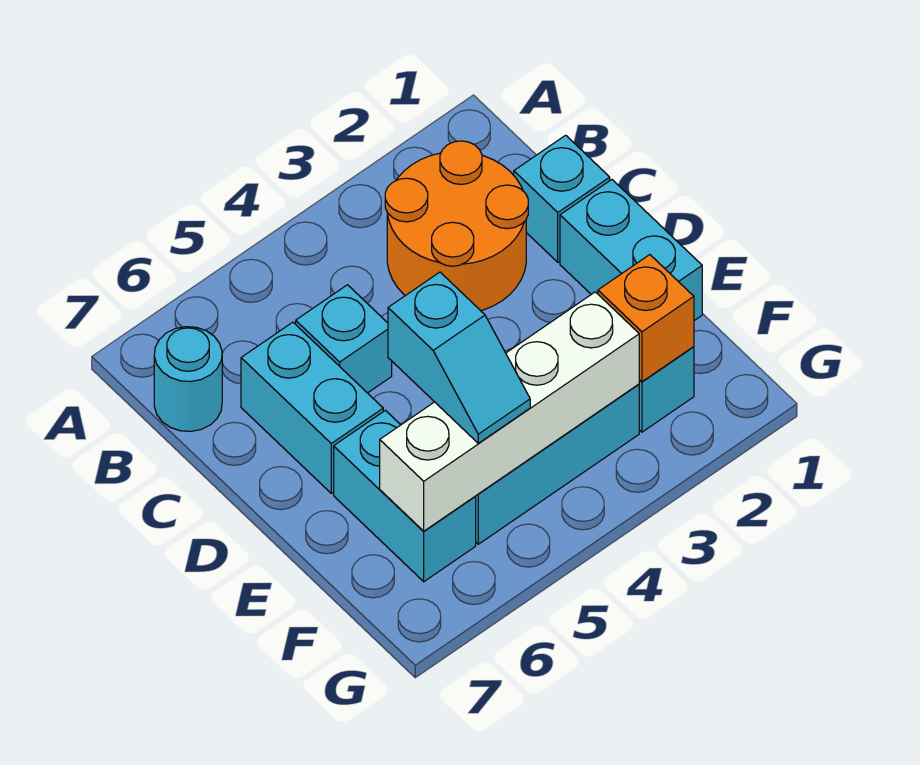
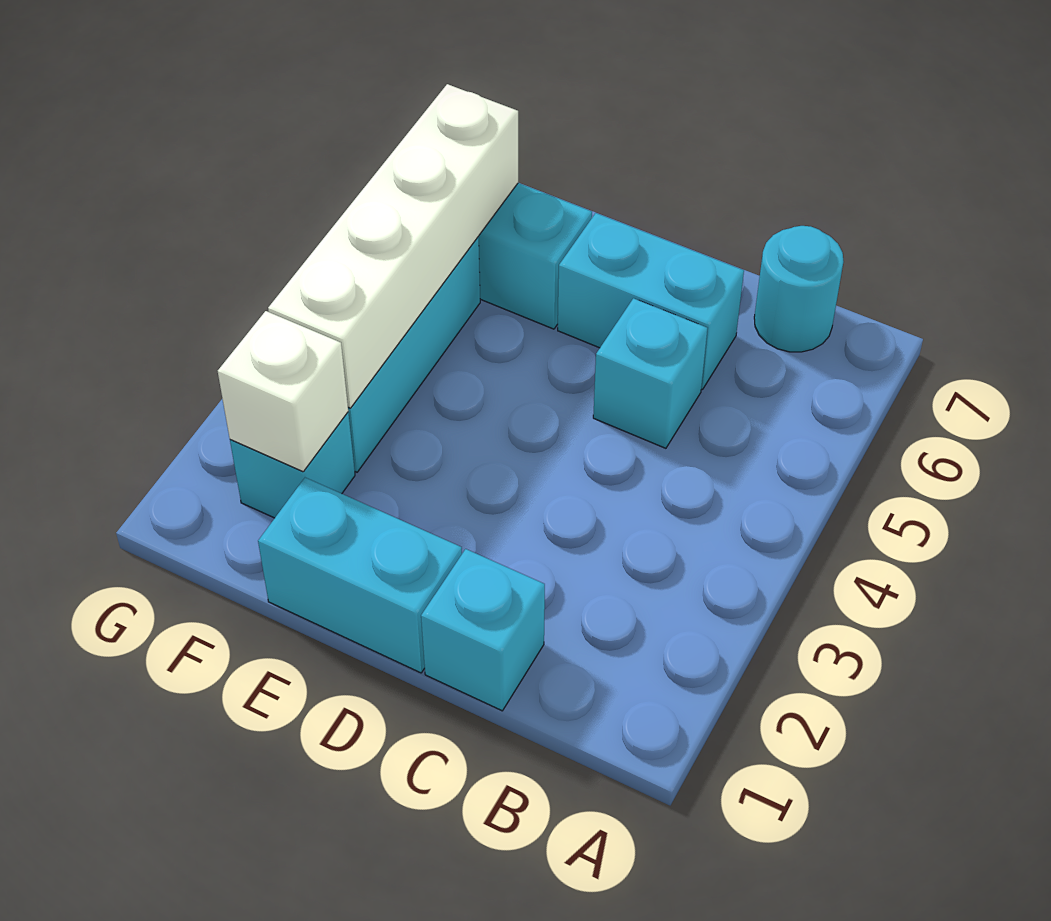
orange 2x2 round brick [385,141,528,311] -> none
cyan 1x2 slope [388,272,530,443] -> none
orange 1x1 brick [598,255,694,382] -> white 1x1 brick [218,311,348,472]

